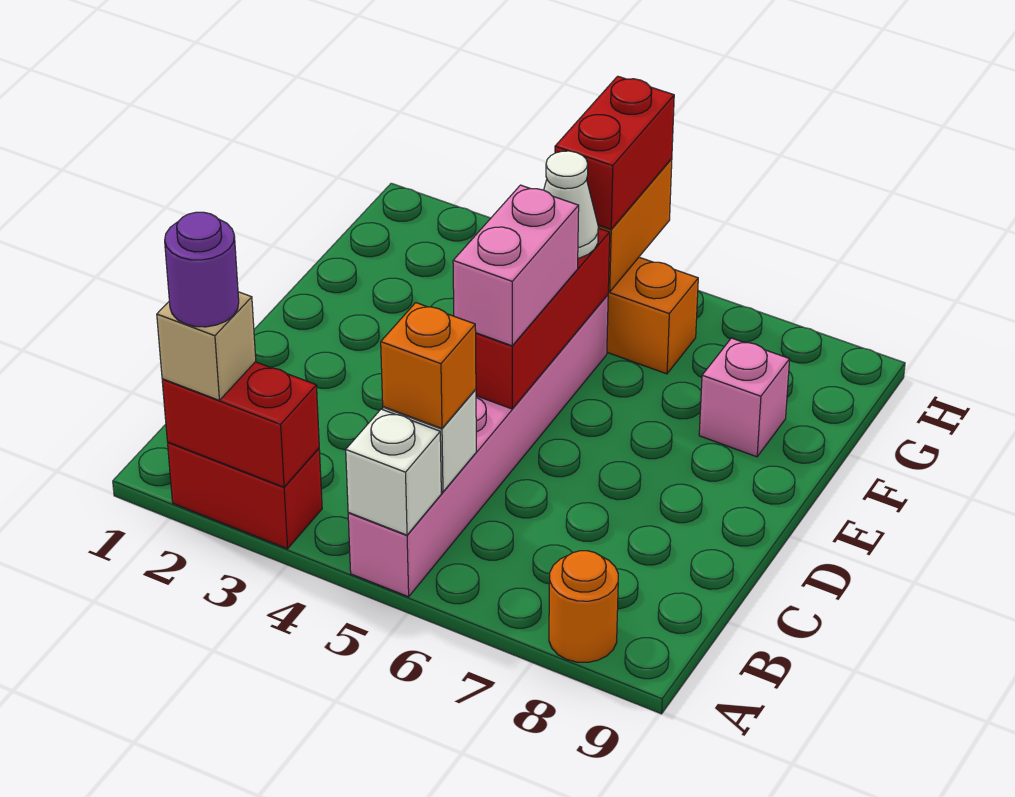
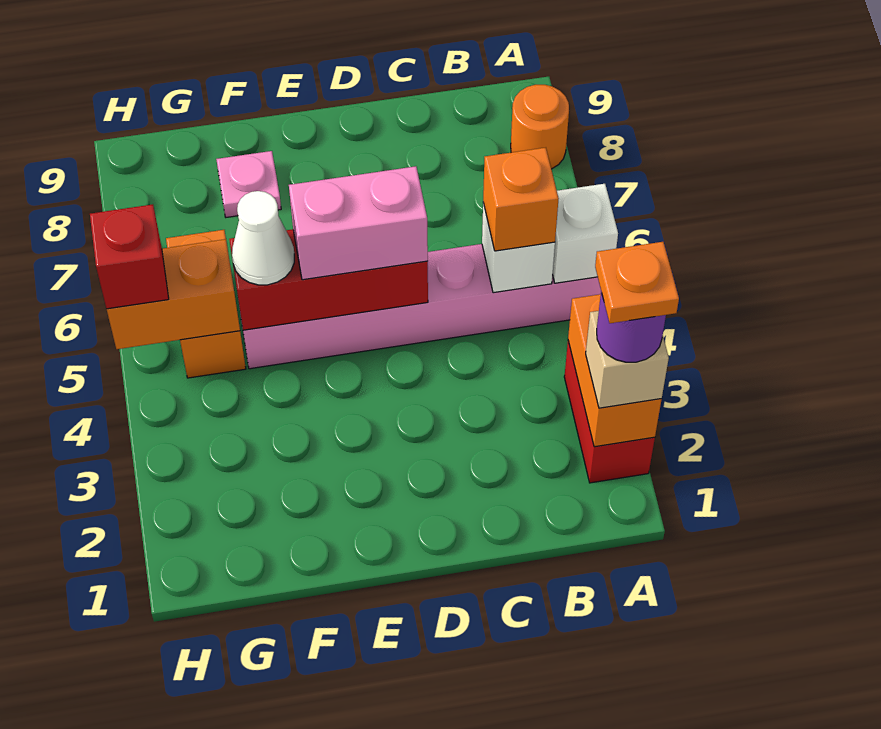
red 1x2 brick [162,362,319,487] -> orange 1x2 brick [568,294,662,447]
none -> orange 1x1 plate [595,242,679,323]
pink 1x1 brick [699,338,790,457] -> pink 1x1 plate [216,151,281,217]
red 1x2 brick [555,76,674,229] -> red 1x1 brick [90,204,169,309]

